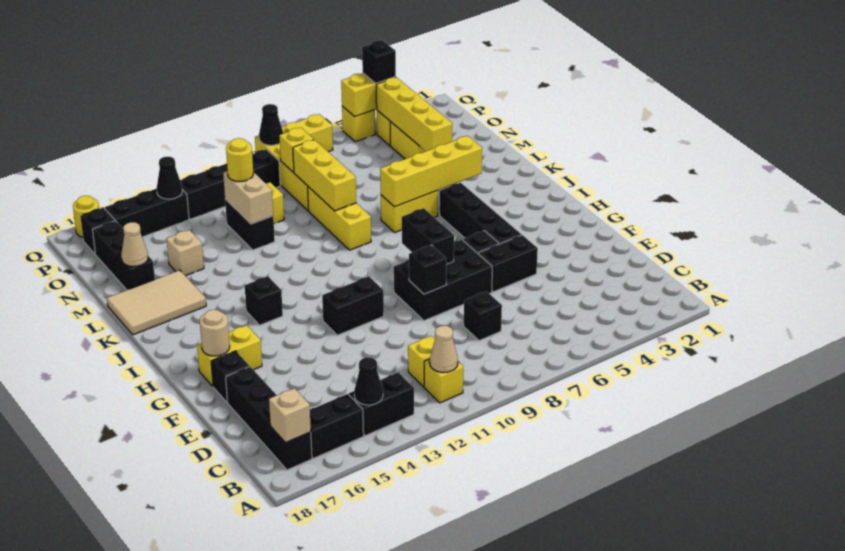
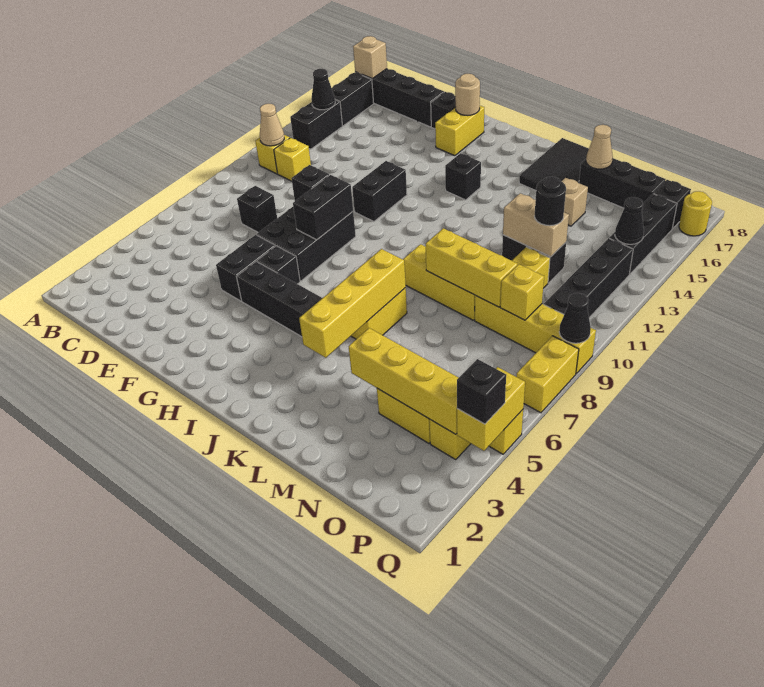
black 1x2 brick [402,208,454,264] -> black 1x2 brick turned to [293,175,353,240]
tan 2x3 tile [107,270,206,335] -> black 2x3 tile [519,138,589,191]
yellow 1x1 round brick [226,138,253,182] -> black 1x1 round brick [535,177,566,226]

